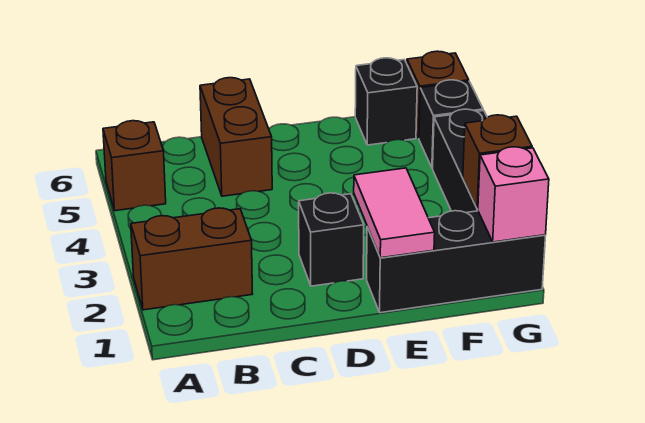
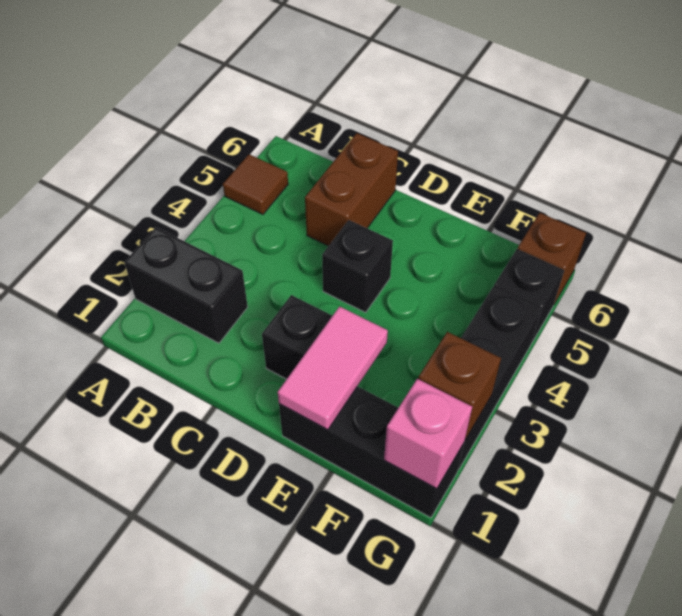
brown 1x2 brick [131,208,253,310] -> black 1x2 brick [124,227,248,343]
brown 1x1 brick [103,121,166,211] -> brown 1x1 tile [223,154,288,214]
black 1x1 brick [355,58,417,145] -> black 1x1 brick moved to [322,220,393,312]

